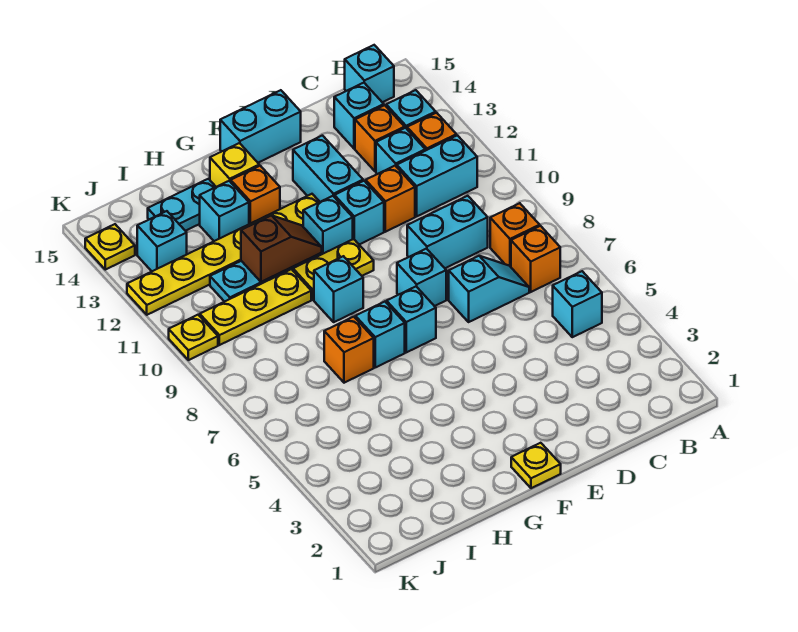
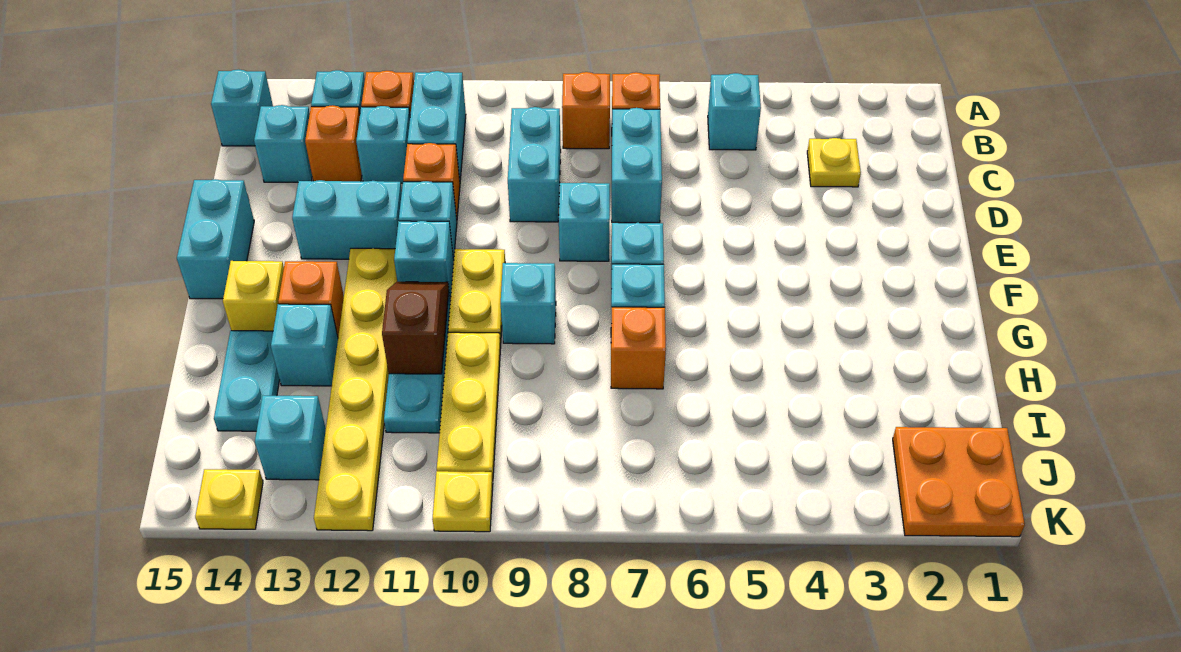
cyan 1x2 slope [449,256,529,322] -> cyan 1x2 brick [612,108,662,223]
yellow 1x1 plate [511,443,561,488] -> yellow 1x1 plate moved to [807,138,861,187]
none -> orange 2x2 plate [893,427,1025,537]

